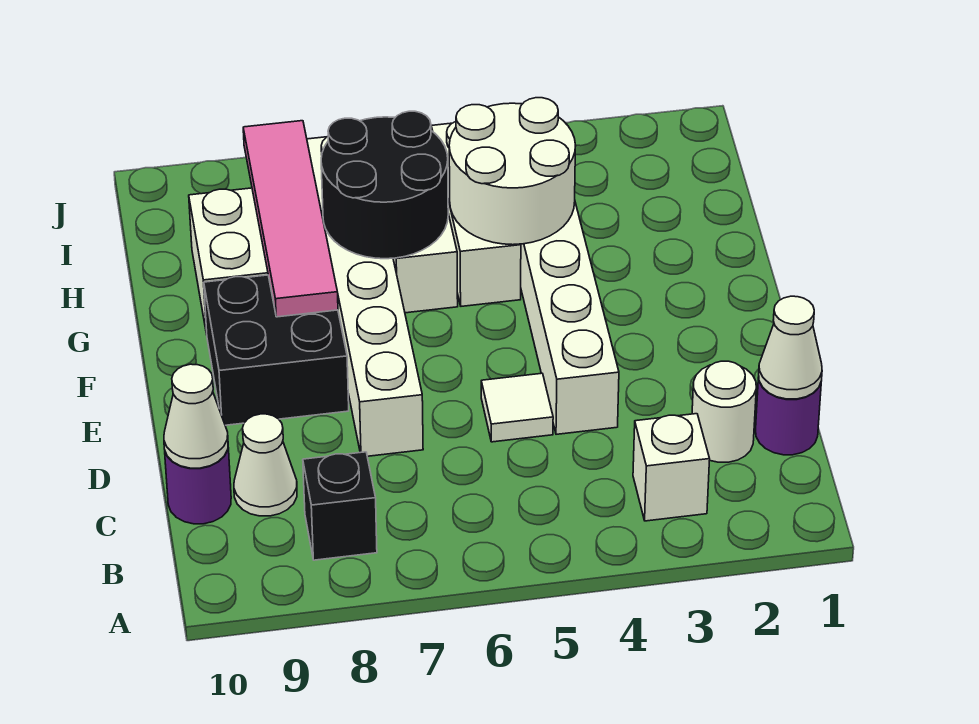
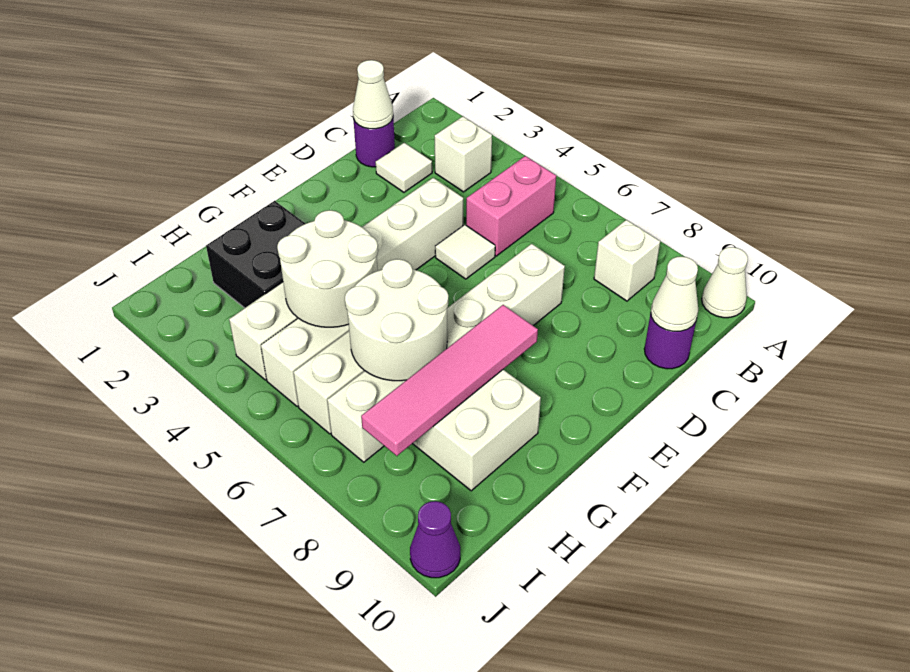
none -> pink 1x2 brick [466,156,556,256]
black 1x1 brick [303,452,377,560] -> white 1x1 brick [594,220,660,301]
white 1x1 round brick [692,361,756,462] -> white 1x1 tile [376,143,432,192]
white 1x1 cone [234,414,297,516] -> white 1x1 cone moved to [702,247,748,318]
black 2x2 brick [204,275,349,425] -> black 2x2 brick moved to [206,201,306,308]
black 2x2 round brick [321,111,448,259] -> white 2x2 round brick [345,259,448,381]
none -> purple 1x1 cone [410,501,460,578]

